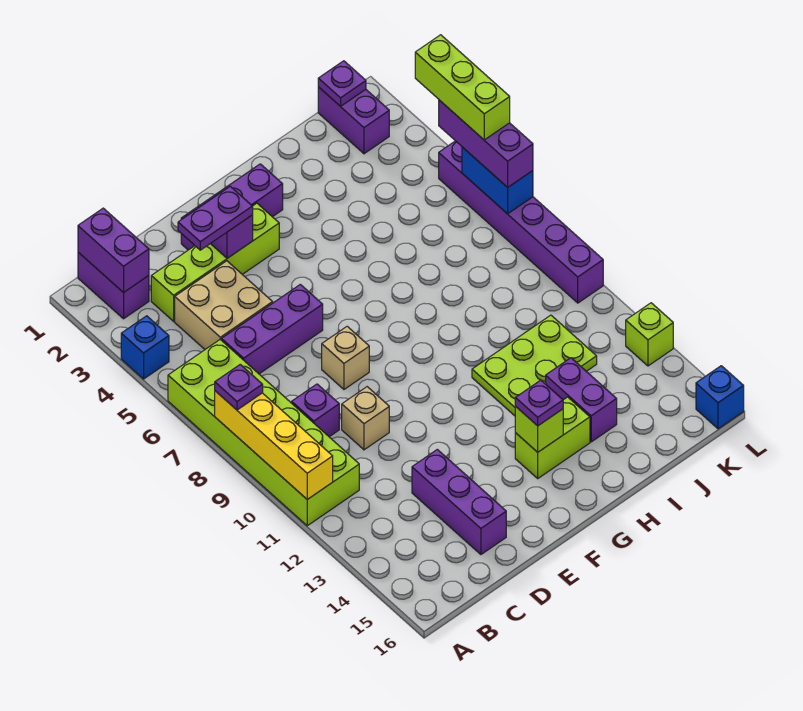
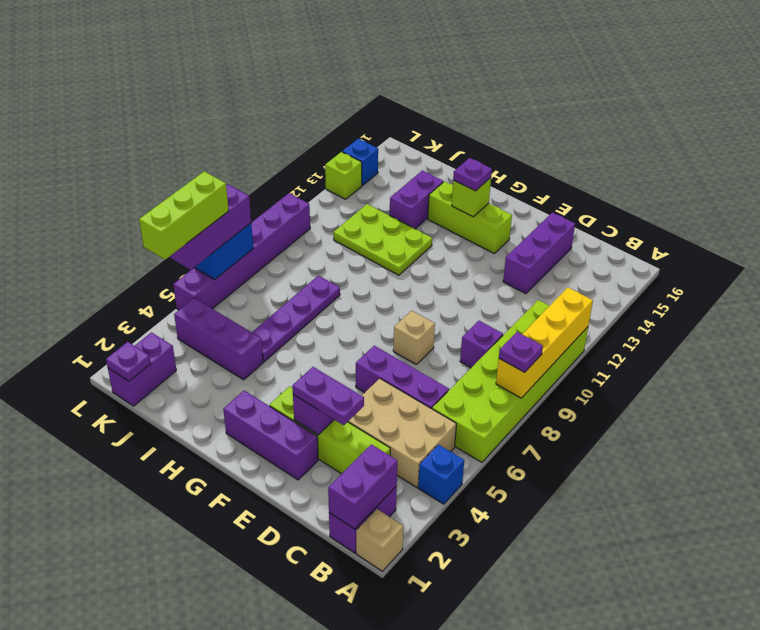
tan 2x2 brick [175,261,273,349] -> tan 2x3 brick [348,378,456,487]
tan 1x1 brick [342,387,389,450] -> tan 1x1 brick moved to [356,509,403,571]
lime 1x2 brick [515,397,590,478] -> lime 1x3 brick [428,181,512,254]
none -> purple 1x3 brick [174,298,263,380]
none -> purple 1x4 plate [252,276,340,362]
blue 1x1 brick [696,366,744,429] -> blue 1x1 brick moved to [342,139,378,185]

